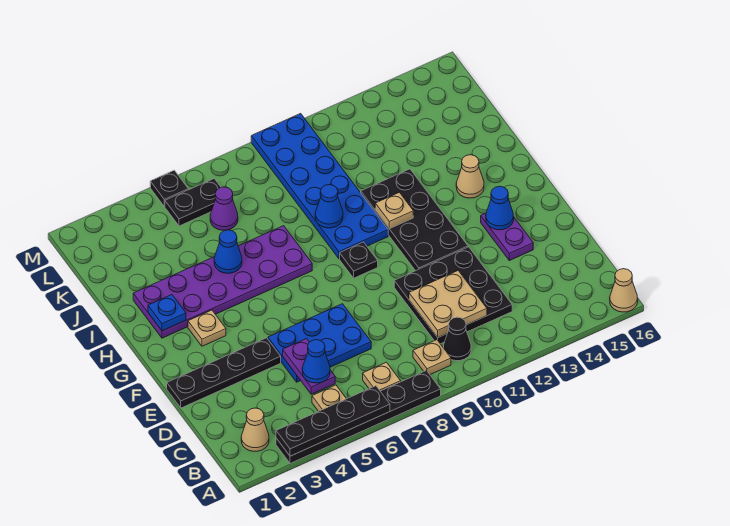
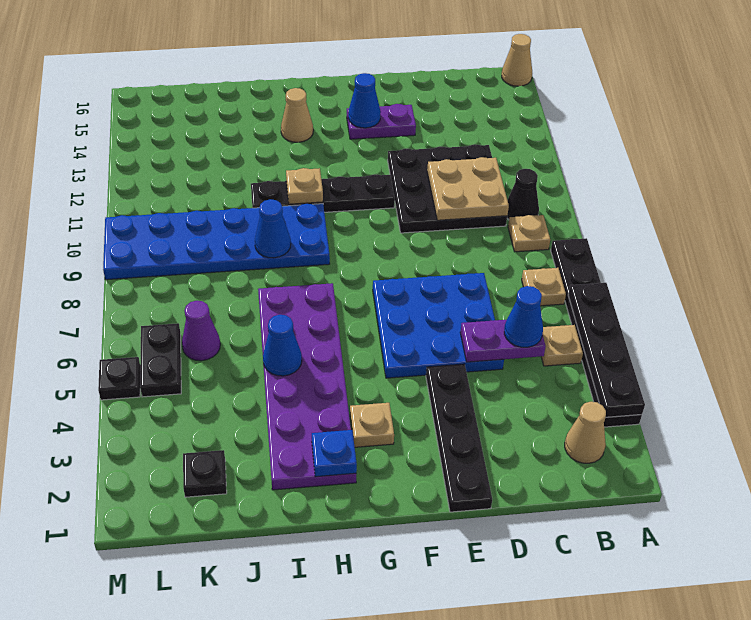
blue 2x3 plate [268,304,371,382] -> blue 3x3 plate [373,273,504,378]
black 2x4 plate [361,169,468,271] -> black 1x4 plate [251,174,395,212]
black 1x1 plate [340,242,378,278] -> black 1x1 plate moved to [183,450,227,497]

